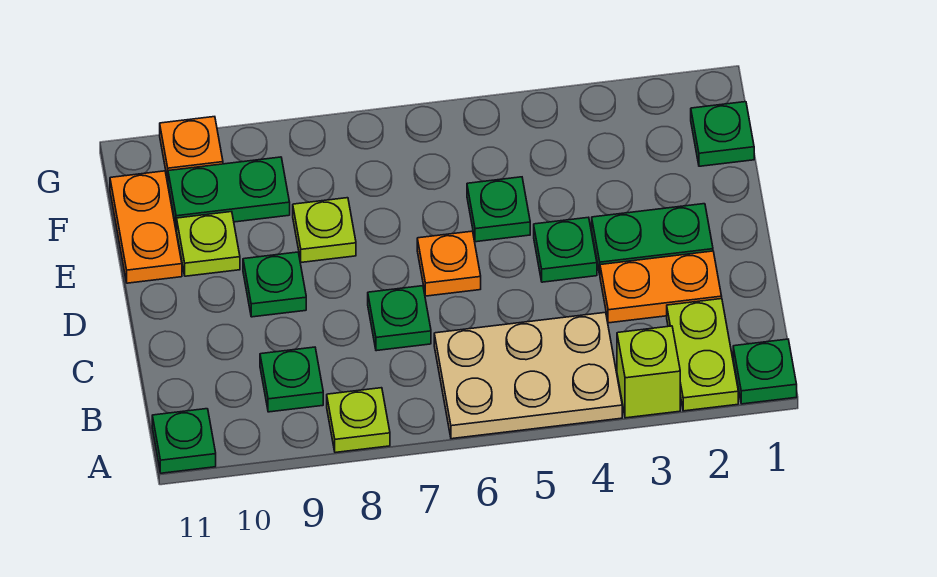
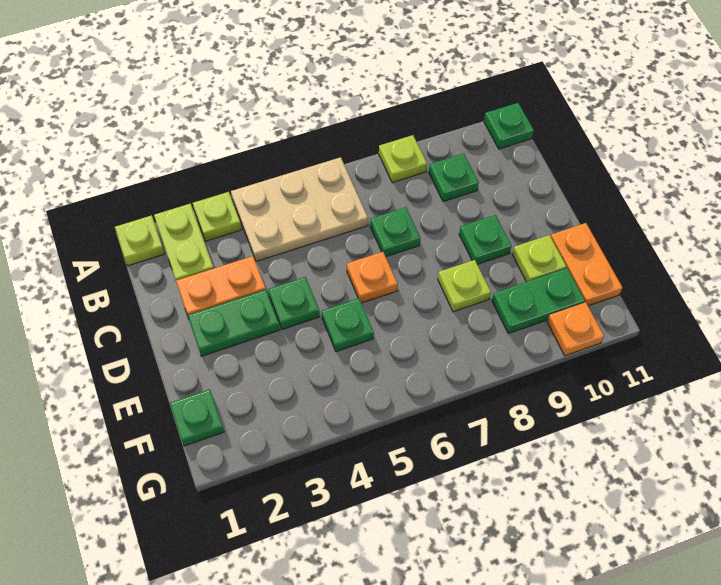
green 1x1 plate [733,339,797,404] -> lime 1x1 plate [115,215,165,266]
lime 1x1 brick [617,326,680,418] -> lime 1x1 plate [193,192,242,241]

